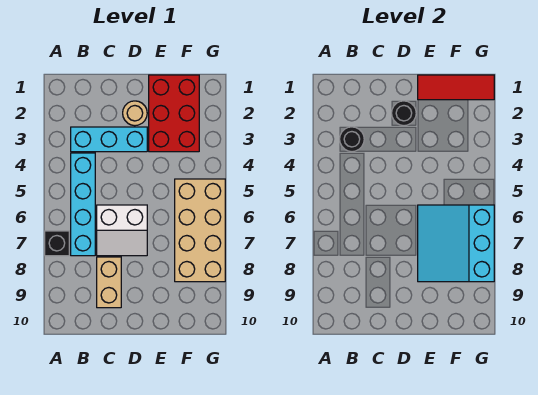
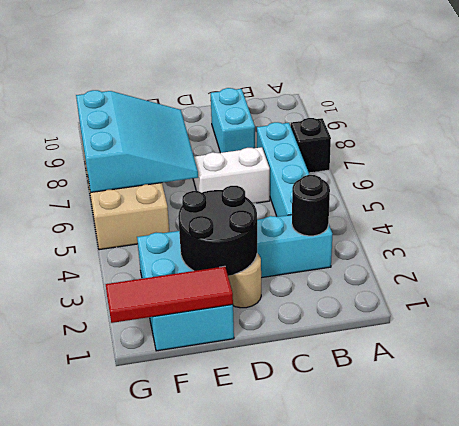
tan 1x2 brick [97,257,121,308] -> cyan 1x2 brick [211,88,255,153]
black 1x1 round brick [392,101,416,126] -> black 2x2 round brick [178,186,257,276]
red 2x3 brick [149,75,199,152] -> cyan 2x3 brick [137,231,234,351]

